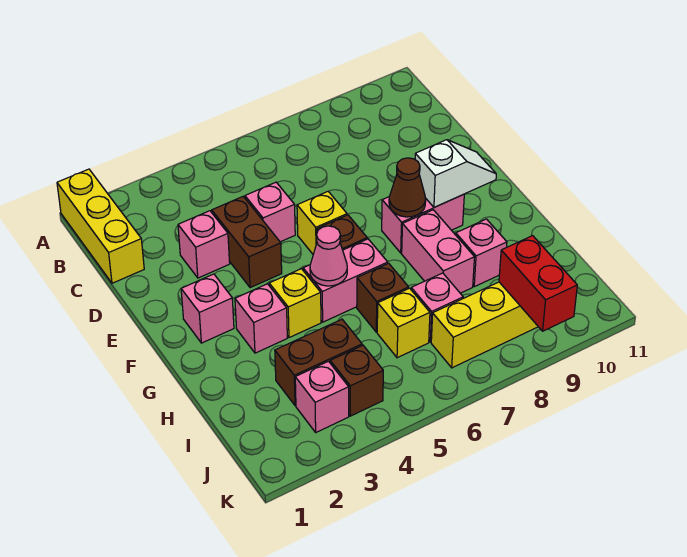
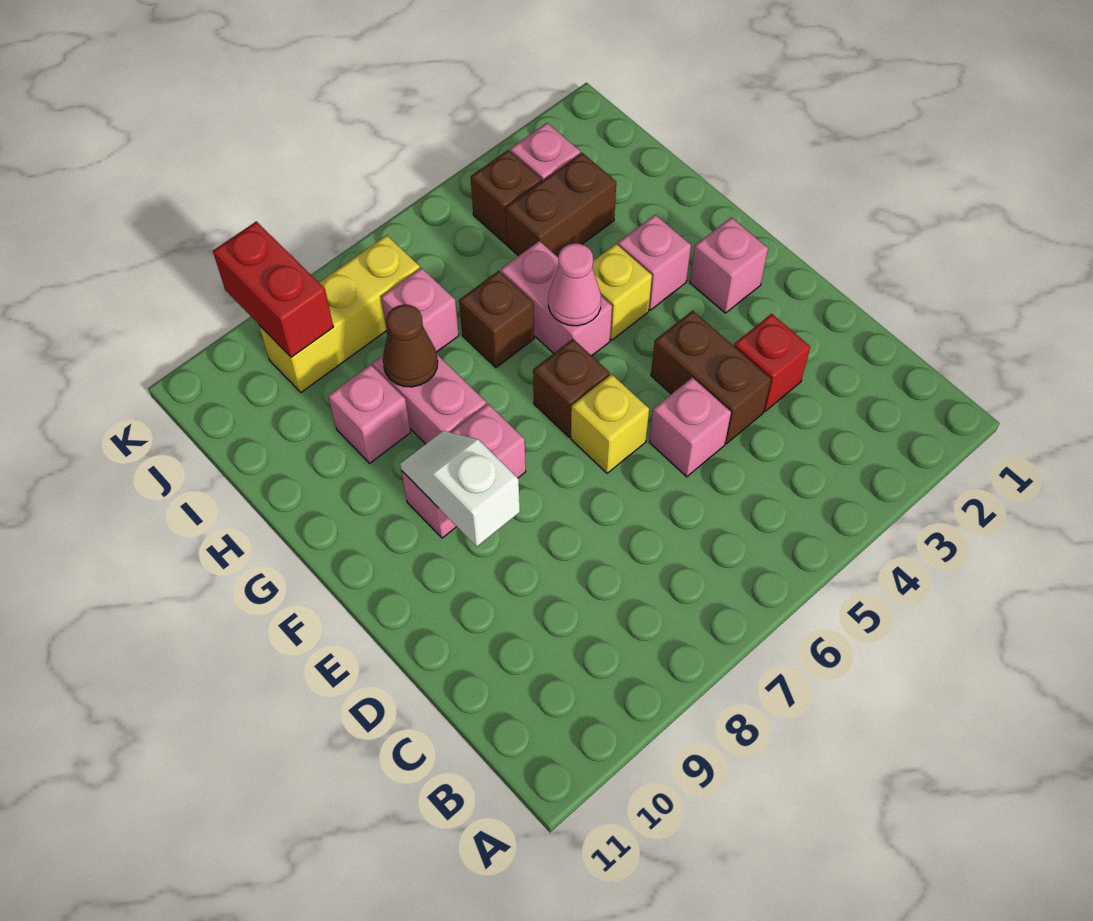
yellow 1x3 brick [57,169,144,283] -> none
pink 1x1 brick [178,211,230,278] -> red 1x1 brick [734,314,810,411]
brown 1x1 cone [389,158,426,217] -> brown 1x1 cone moved to [383,305,438,387]
white 1x2 slope [415,140,496,207] -> white 1x2 slope turned to [400,431,520,547]
pink 1x2 brick [303,239,388,322] -> pink 1x2 brick turned to [501,241,612,356]
yellow 1x1 brick [377,288,430,358] -> none

